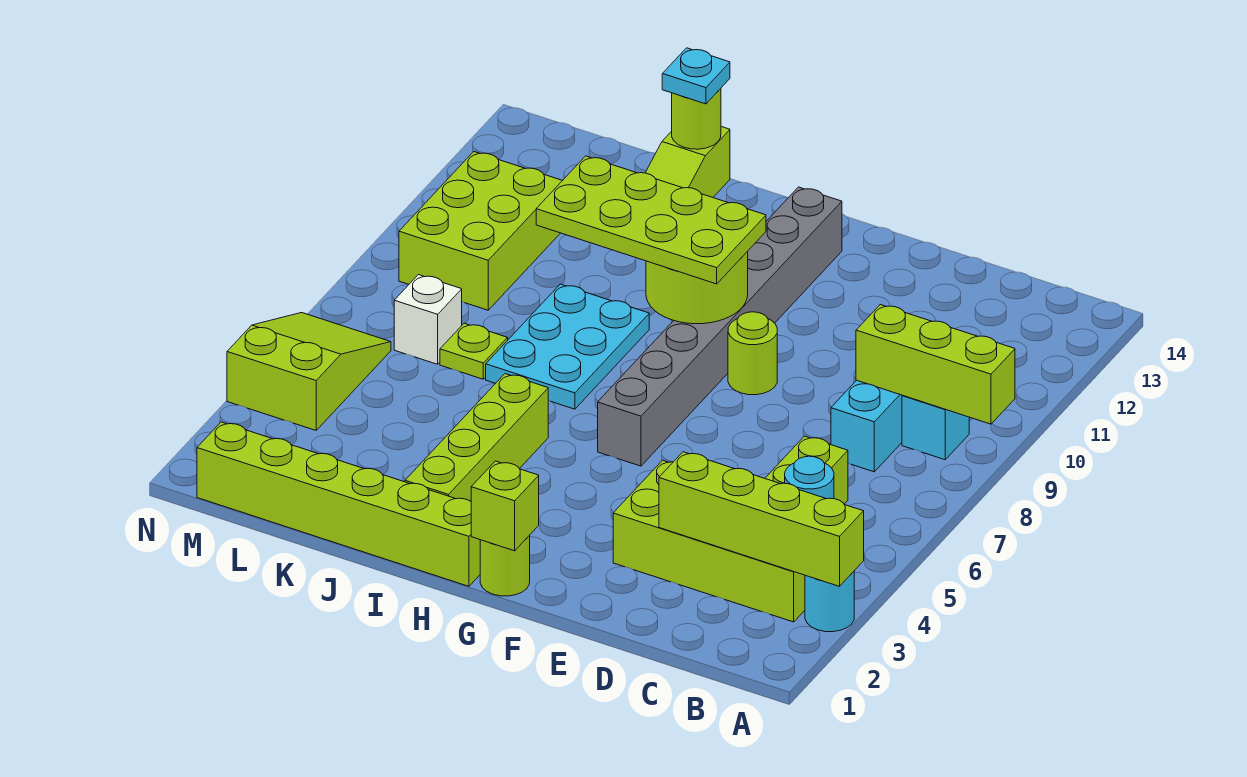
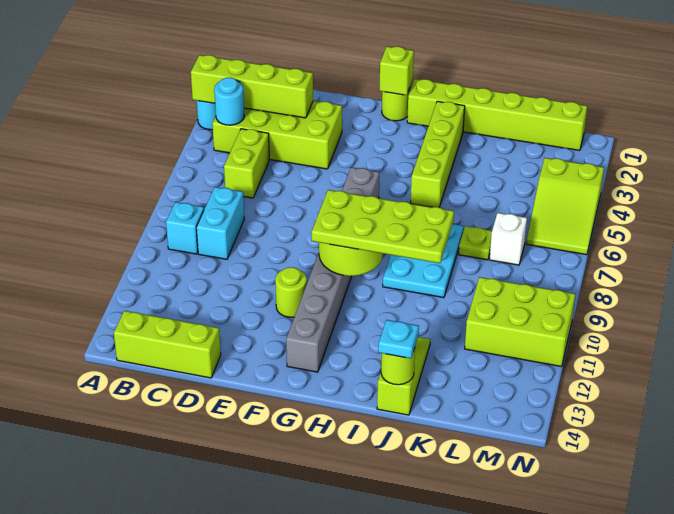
lime 1x3 brick [856,305,1015,424] -> lime 1x3 brick moved to [114,311,221,378]
lime 1x1 round brick [728,312,777,395] -> lime 1x1 round brick moved to [275,267,307,317]
lime 2x3 brick [399,152,563,310] -> lime 2x3 brick turned to [465,277,575,367]

